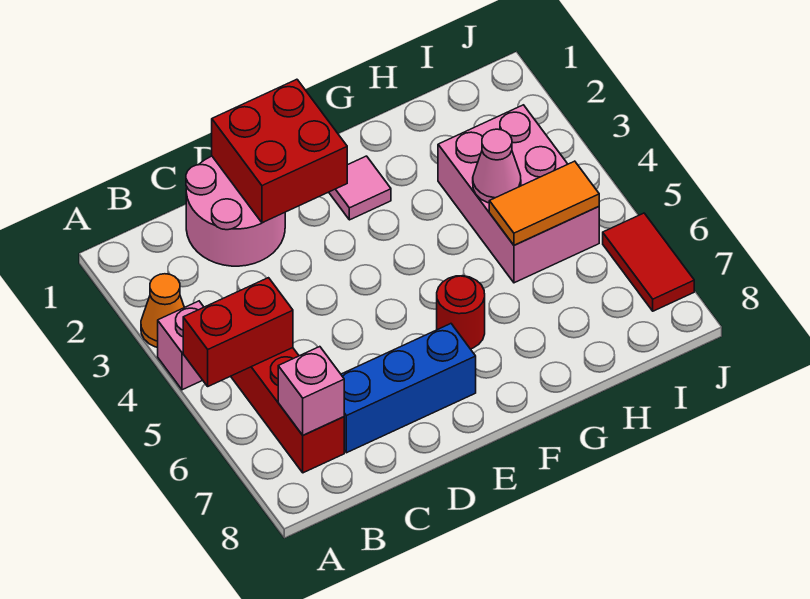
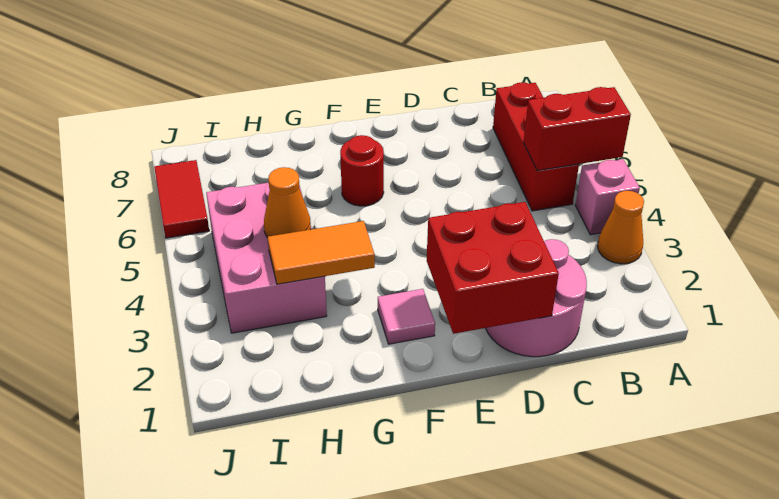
pink 1x1 brick [278,347,344,435] -> none
blue 1x3 brick [341,324,476,453] -> none
pink 1x1 cone [473,129,521,203] -> orange 1x1 cone [264,167,311,238]
orange 1x2 tile [489,161,599,245] -> orange 1x2 tile moved to [268,221,375,284]

